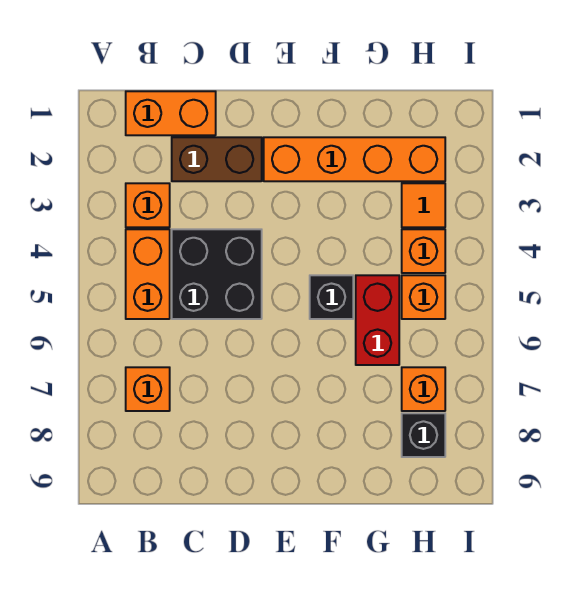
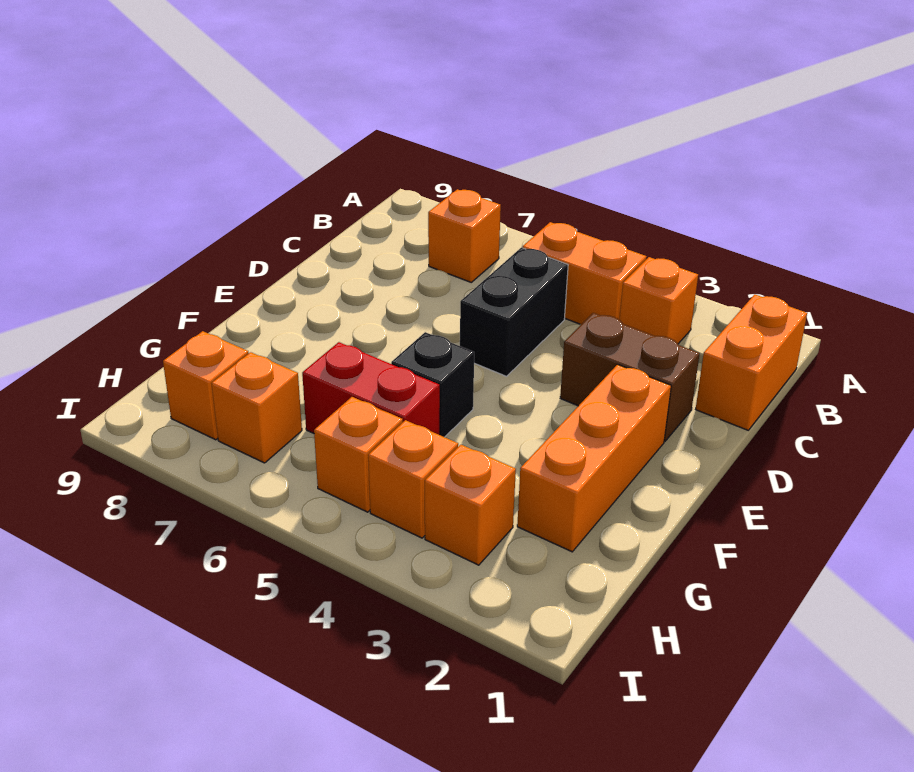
brown 1x2 brick [172,137,262,181] -> brown 1x2 brick turned to [560,313,700,441]
black 2x2 brick [172,229,262,319] -> black 1x2 brick [460,248,568,376]
orange 1x4 brick [264,137,445,181] -> orange 1x3 brick [517,365,671,552]
orange 1x1 tile [402,183,445,227] -> orange 1x1 brick [425,445,516,565]
black 1x1 brick [402,413,445,457] -> orange 1x1 brick [163,331,249,440]

